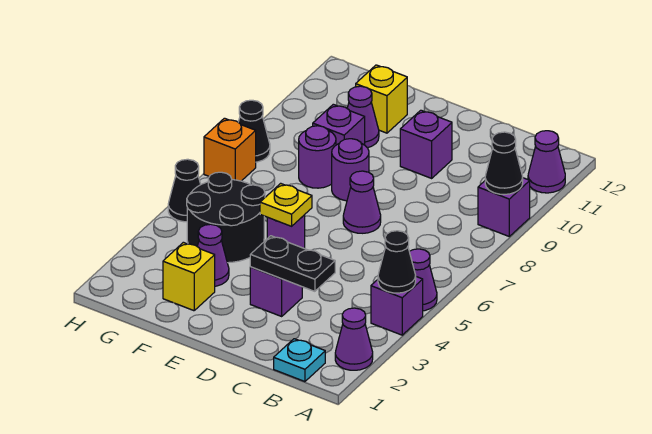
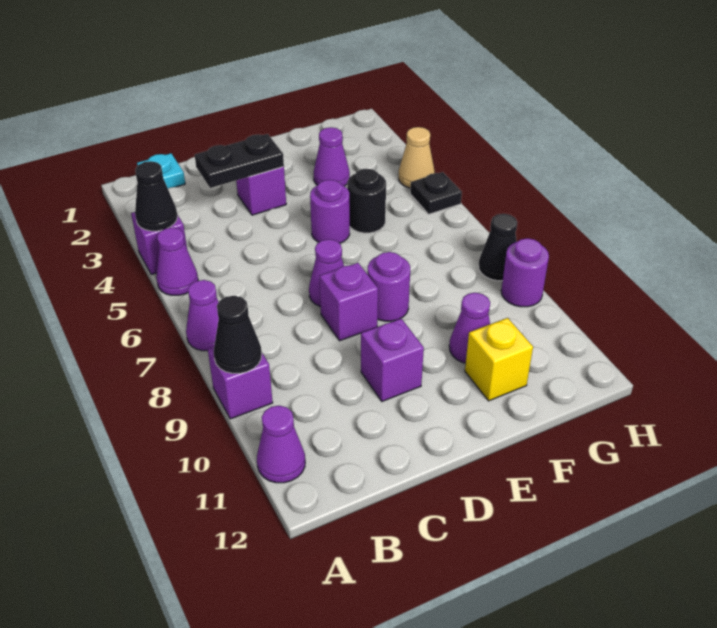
purple 1x1 cone [335,308,373,370] -> purple 1x1 cone moved to [186,280,219,351]
yellow 1x1 plate [260,183,312,226] -> none
yellow 1x1 brick [163,242,215,311] -> none
black 2x2 round brick [187,172,265,263] -> black 1x1 round brick [347,169,386,233]
purple 1x1 round brick [299,126,336,188] -> purple 1x1 round brick moved to [501,238,549,307]
purple 1x1 brick [313,104,365,145] -> purple 1x1 brick moved to [320,263,378,341]
none -> tan 1x1 cone [399,127,435,188]
black 1x1 cone [168,159,201,222] -> black 1x1 plate [410,172,462,214]
orange 1x1 brick [204,118,256,181] -> none

